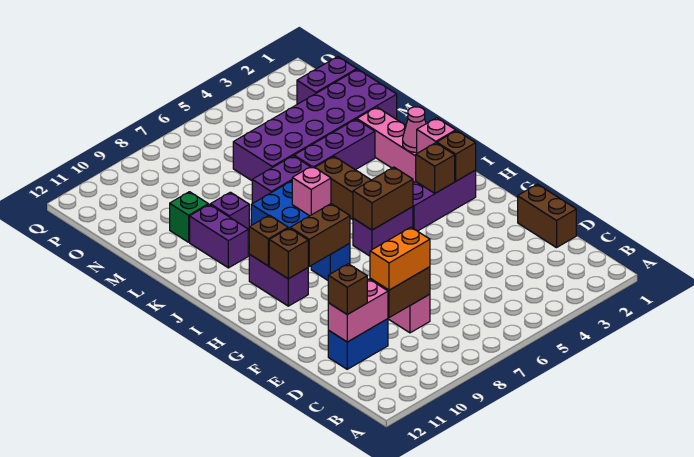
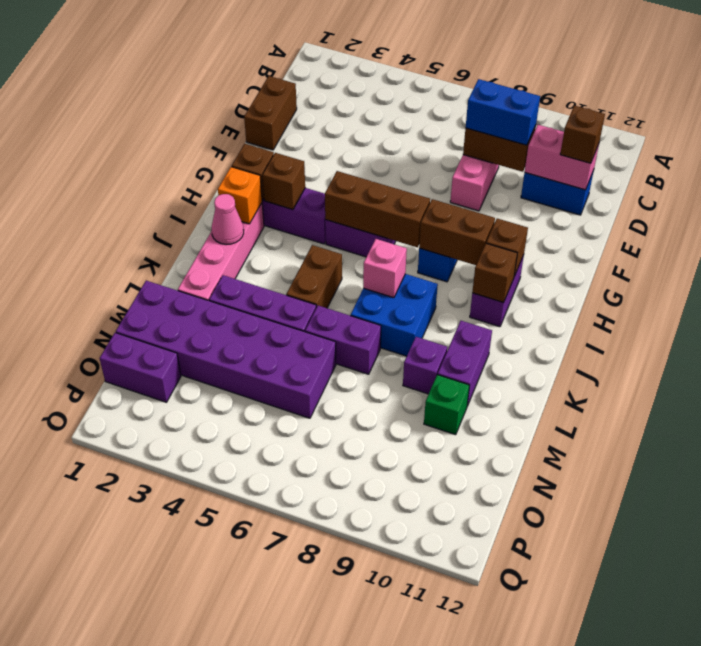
orange 1x2 brick [370,227,430,290] -> blue 1x2 brick [466,79,540,145]
brown 1x2 brick [353,167,413,230] -> brown 1x3 brick [325,171,430,247]
pink 1x1 brick [417,118,456,153] -> orange 1x1 brick [218,167,262,224]

